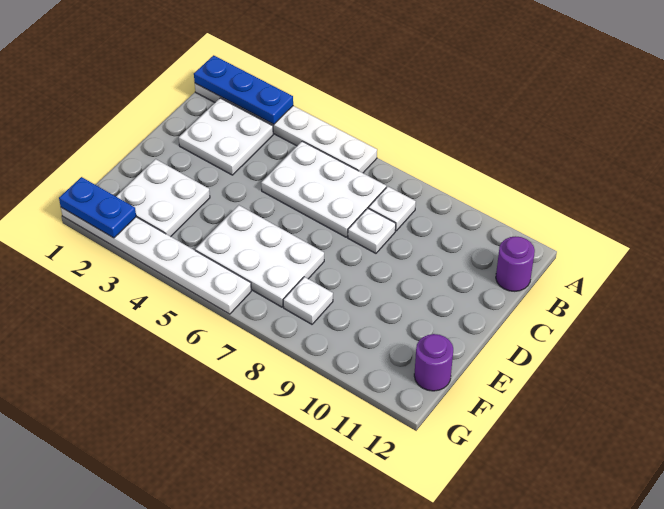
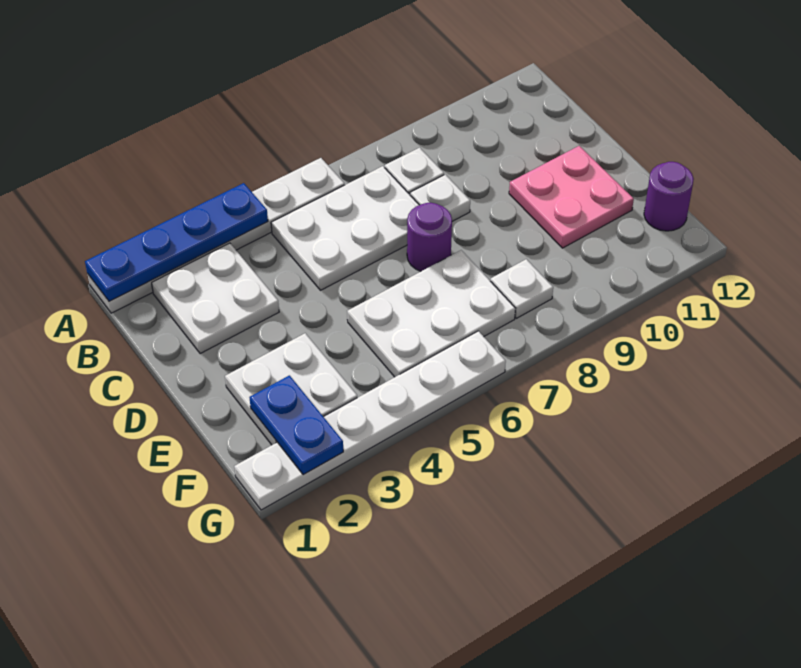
blue 1x3 plate [194,55,293,125] -> blue 1x4 plate [85,183,268,301]
purple 1x1 round brick [496,237,535,291] -> purple 1x1 round brick moved to [407,203,452,271]
none -> pink 2x2 plate [509,146,634,248]
blue 1x2 plate [59,177,136,238] -> blue 1x2 plate turned to [249,375,343,475]

